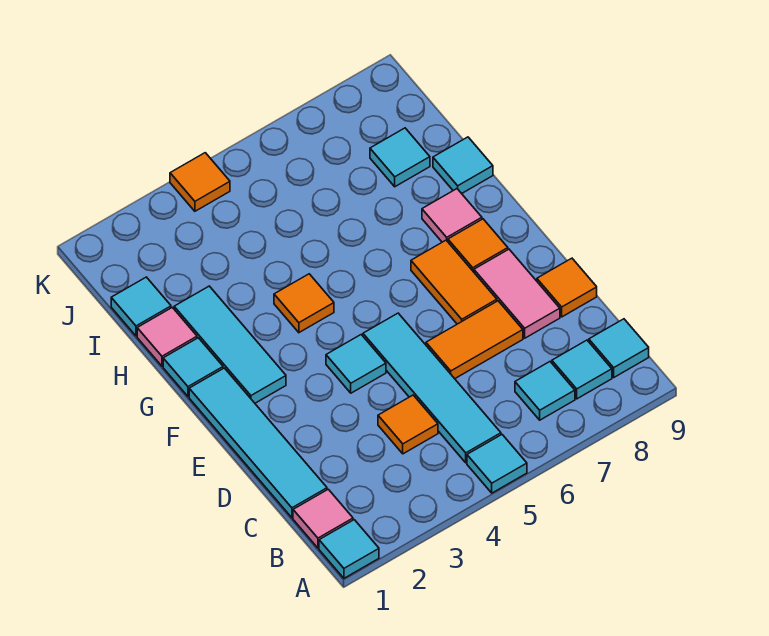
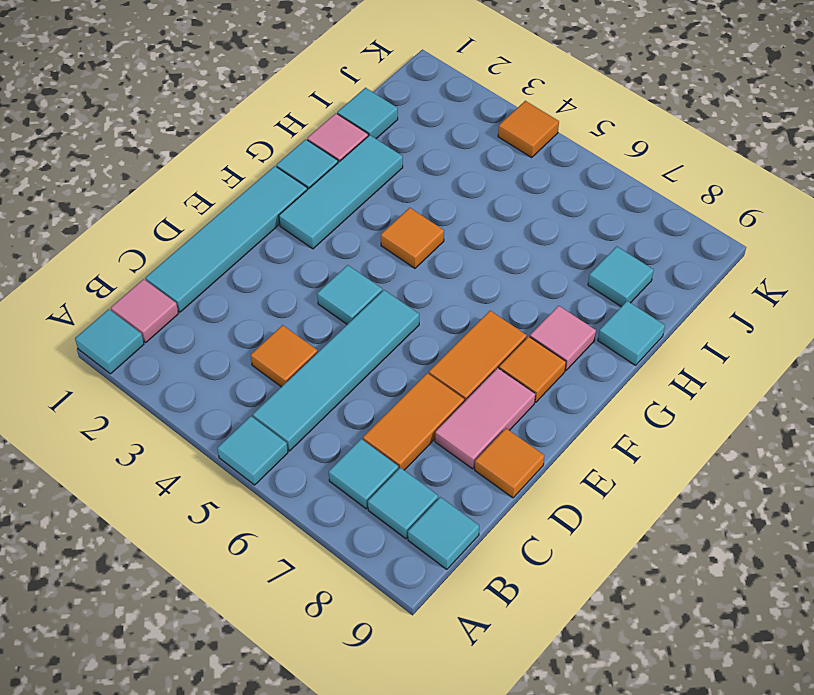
orange 1x2 tile [426,301,523,379] -> orange 1x2 tile turned to [363,373,464,470]

